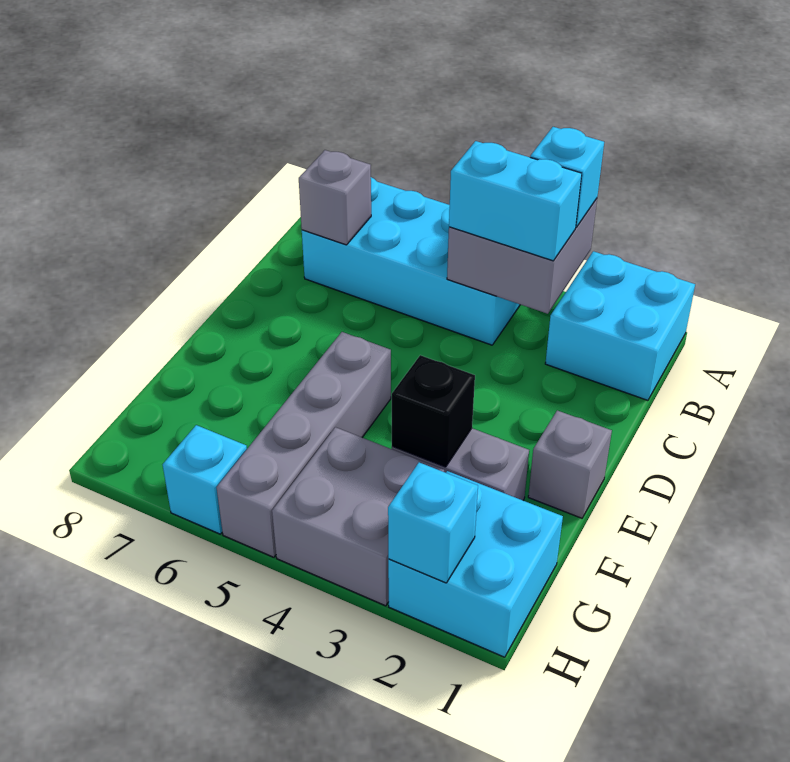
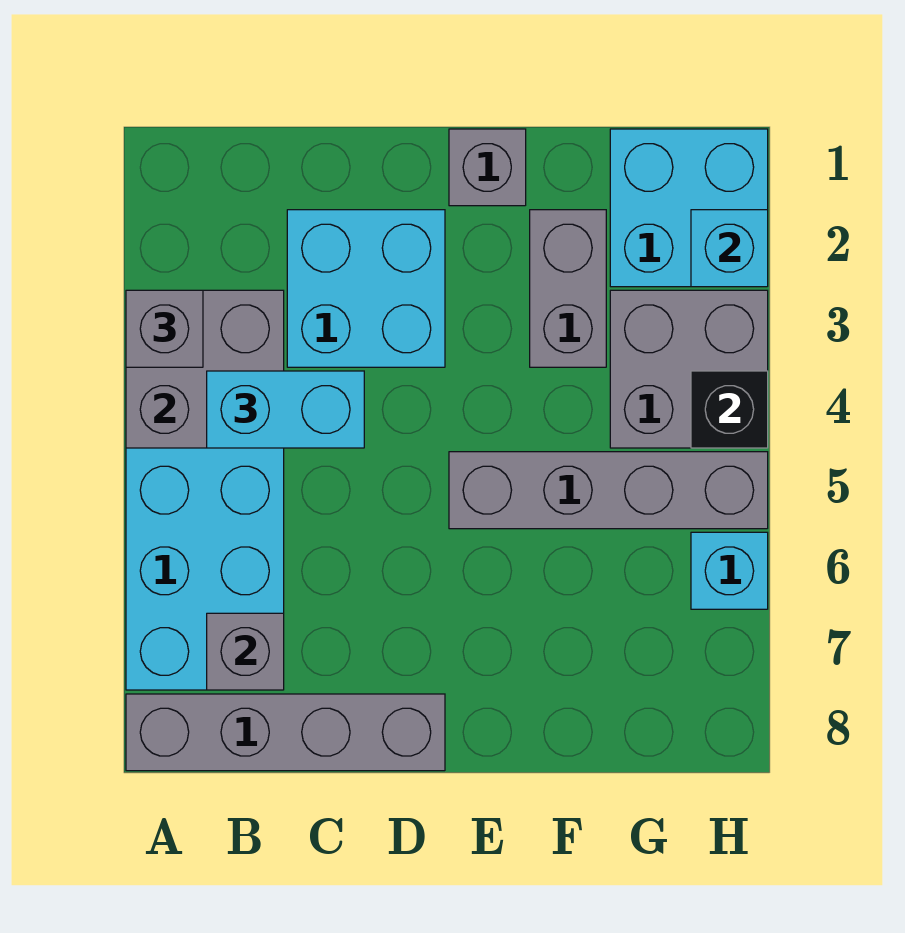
cyan 2x2 brick [545,251,695,400] -> cyan 2x2 brick moved to [287,210,445,367]
cyan 1x1 brick [530,127,604,227] -> grey 1x1 brick [126,290,203,367]
none -> grey 1x4 brick [126,694,445,771]
cyan 1x2 brick [449,141,582,261] -> cyan 1x2 brick turned to [207,371,364,448]
black 1x1 brick [392,355,475,467] -> black 1x1 brick moved to [691,371,768,448]

